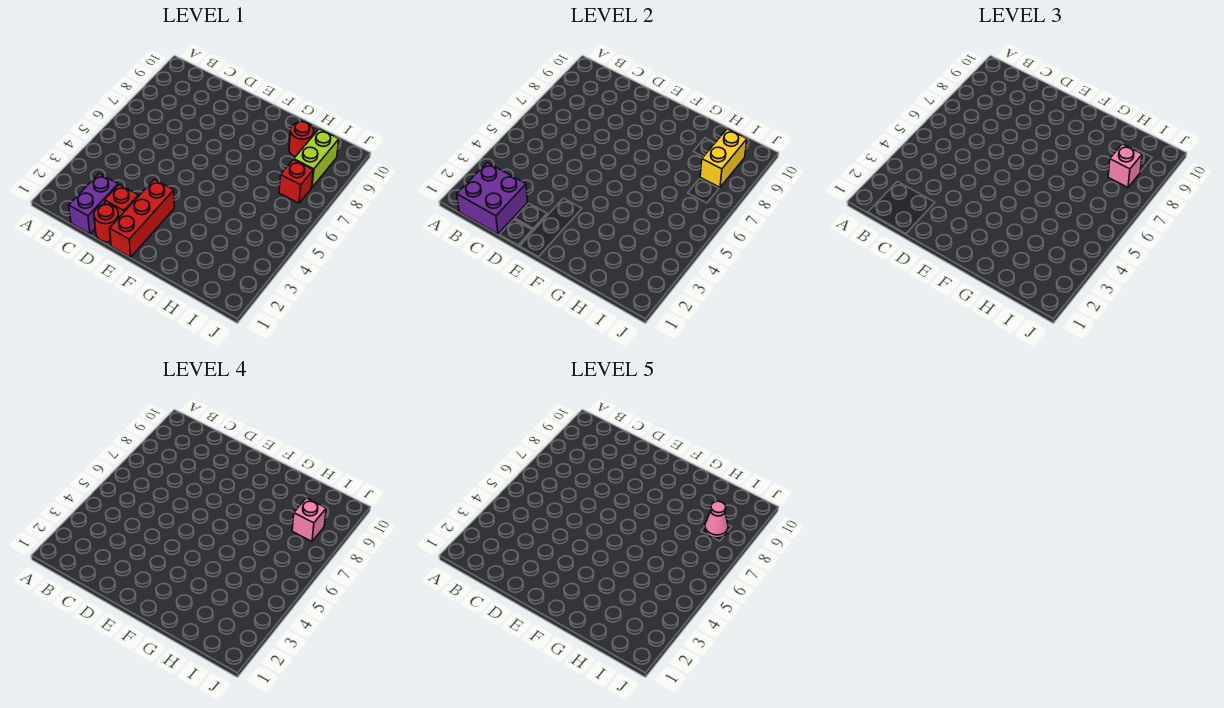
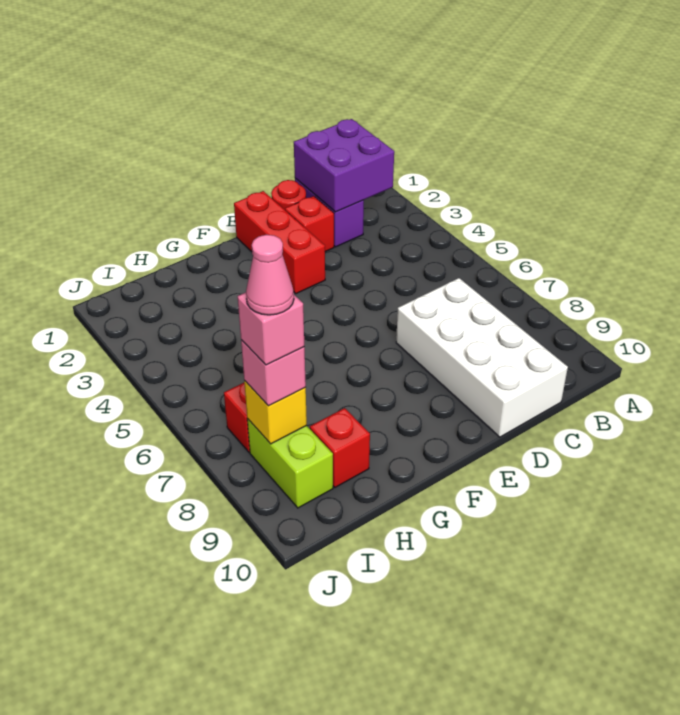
none -> white 2x4 brick [396,278,568,437]
red 1x1 round brick [289,122,314,157] -> red 1x1 brick [310,408,370,487]
yellow 1x2 brick [700,129,747,187] -> yellow 1x1 brick [244,381,307,444]

